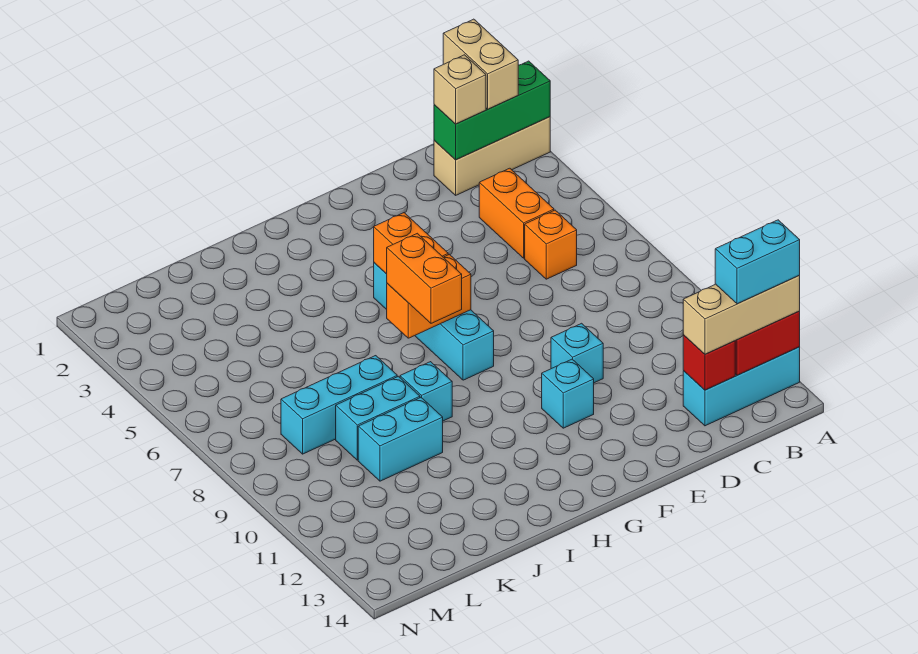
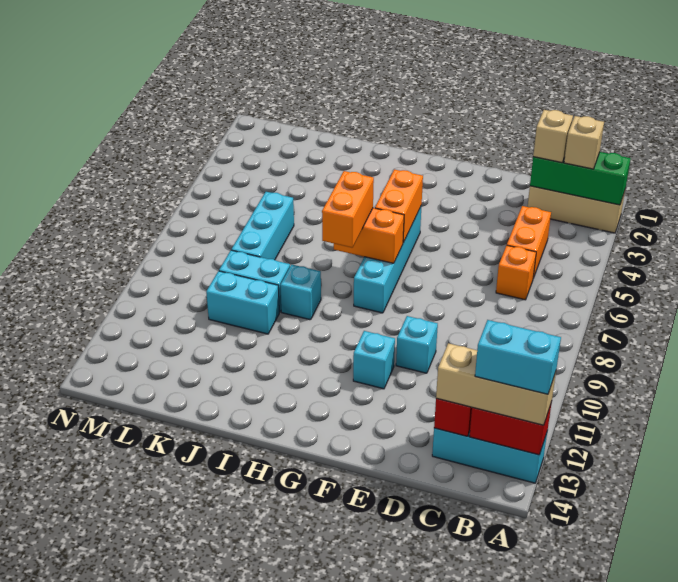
tan 1x2 brick [443,19,518,109] -> tan 1x1 brick [564,116,604,169]
cyan 1x3 brick [281,356,397,454] -> cyan 1x3 brick turned to [231,192,294,260]

